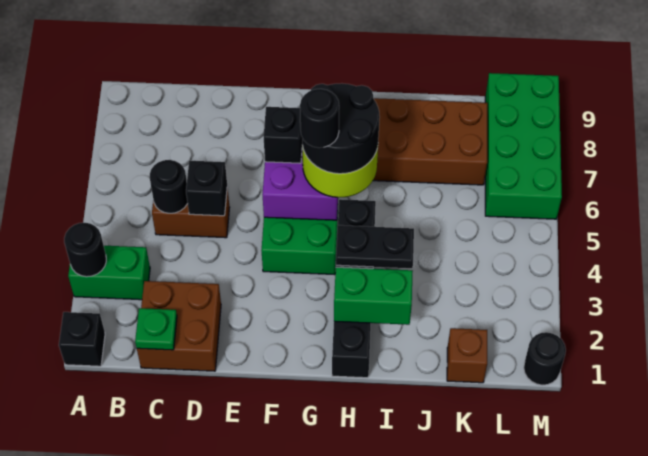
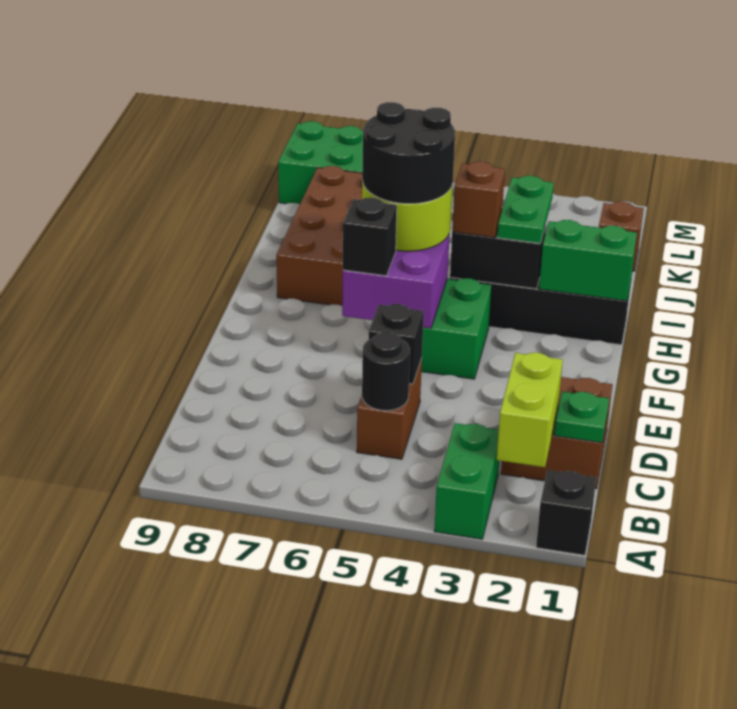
black 1x1 round brick [64,223,106,277] -> none
none -> lime 1x2 brick [497,353,563,467]
black 1x1 round brick [300,89,339,148] -> none
green 1x2 brick [334,267,413,325] -> green 1x2 brick turned to [539,220,637,301]
black 1x2 plate [336,225,414,268] -> green 1x2 plate [497,176,554,243]
none -> brown 1x1 brick [452,162,505,238]
black 1x1 round brick [524,332,566,385] -> none

